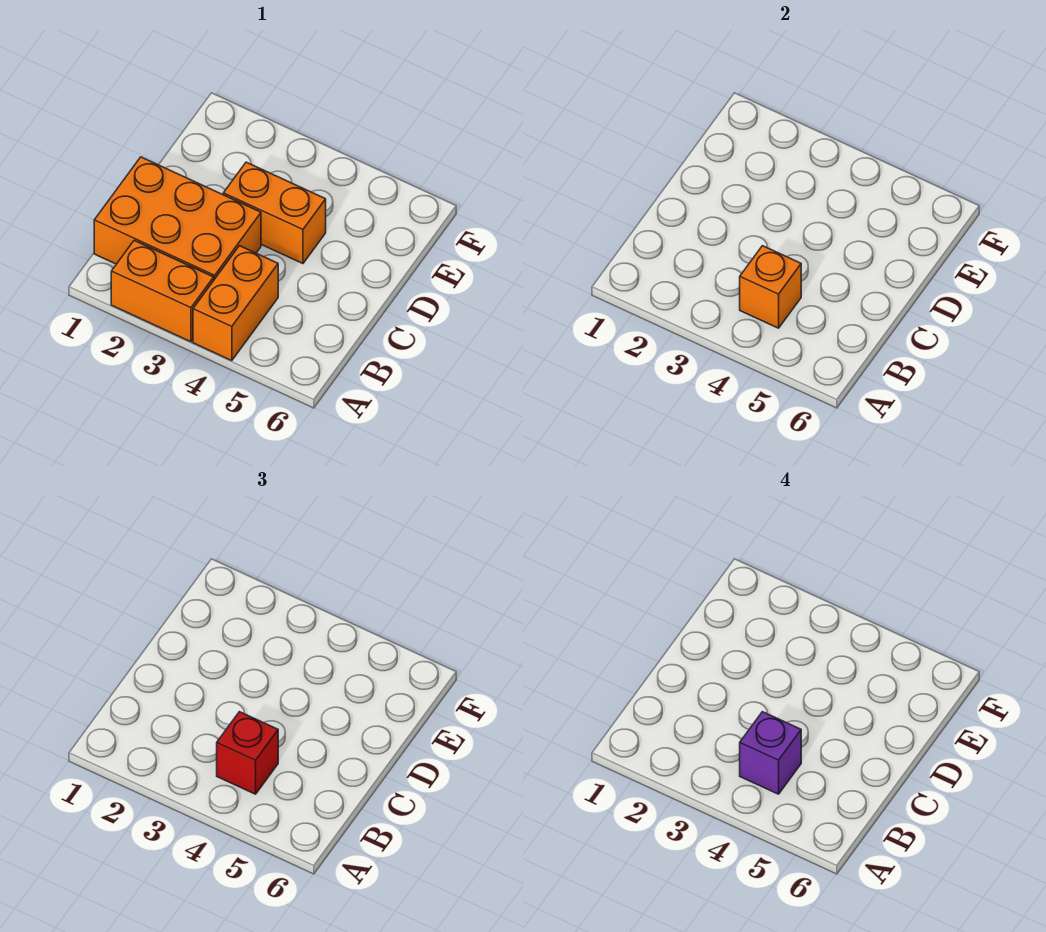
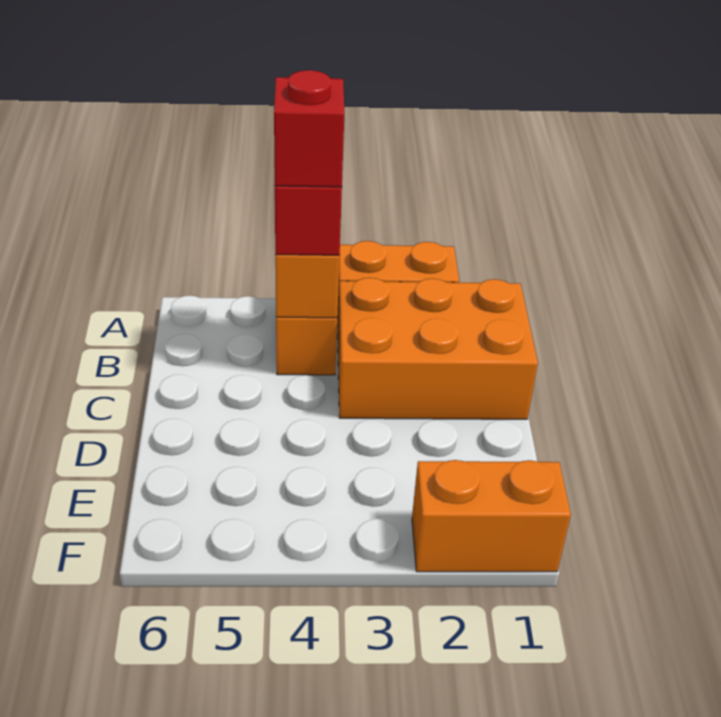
purple 1x1 brick [740,712,801,794] -> red 1x1 brick [274,70,344,187]
orange 1x2 brick [223,162,326,264] -> orange 1x2 brick moved to [412,460,571,572]

